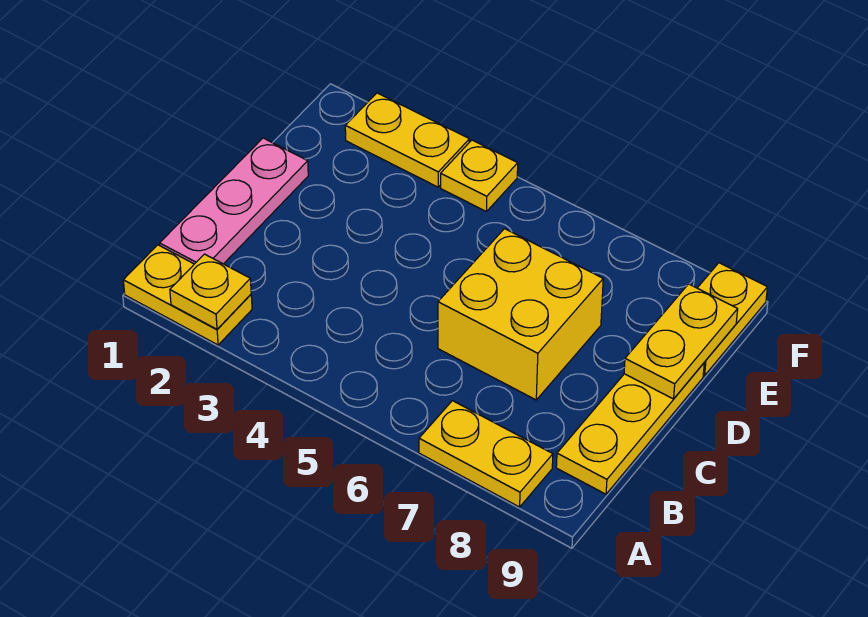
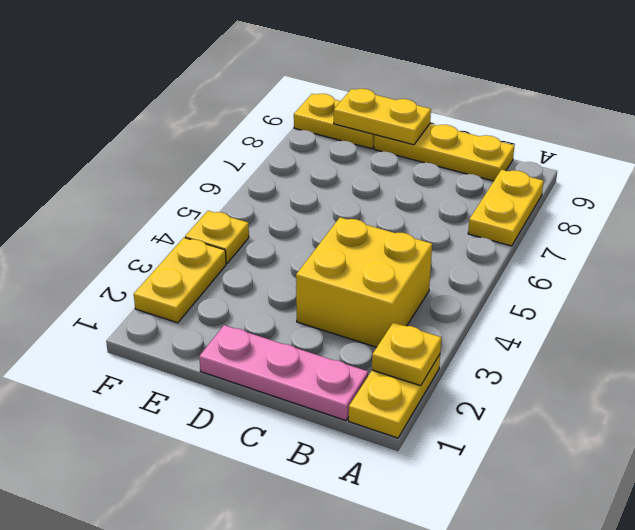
yellow 2x2 brick [438,229,603,400] -> yellow 2x2 brick moved to [296,217,432,347]

